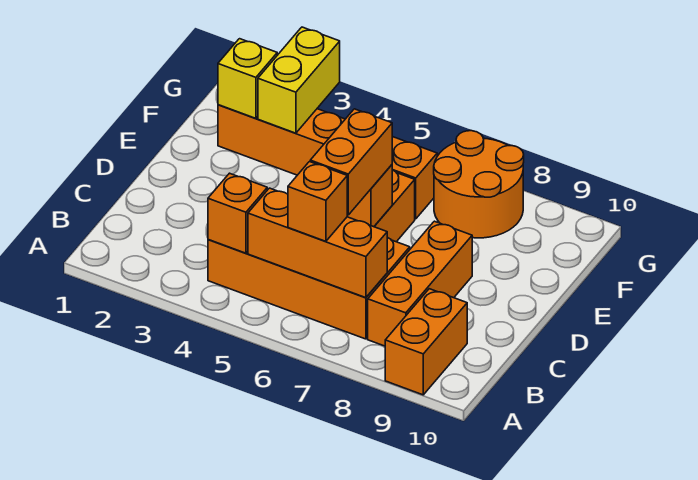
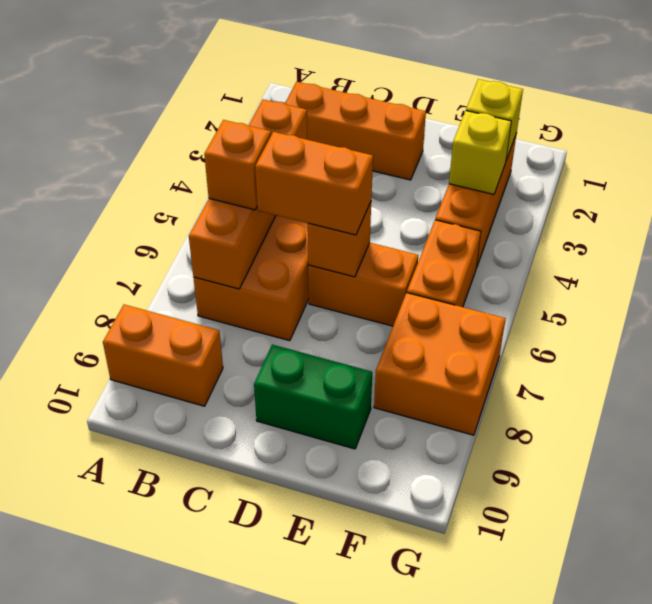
orange 1x3 brick [368,221,472,346] -> orange 1x3 brick moved to [285,82,426,180]
none -> green 1x2 brick [254,345,372,449]
yellow 1x2 brick [258,27,340,133] -> yellow 1x1 brick [449,111,511,194]
orange 2x2 round brick [434,131,524,238] -> orange 2x2 brick [374,293,506,435]

